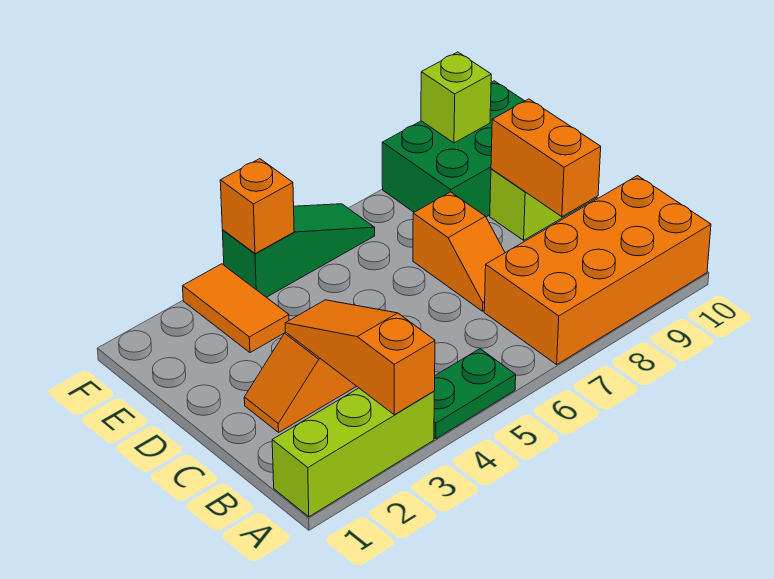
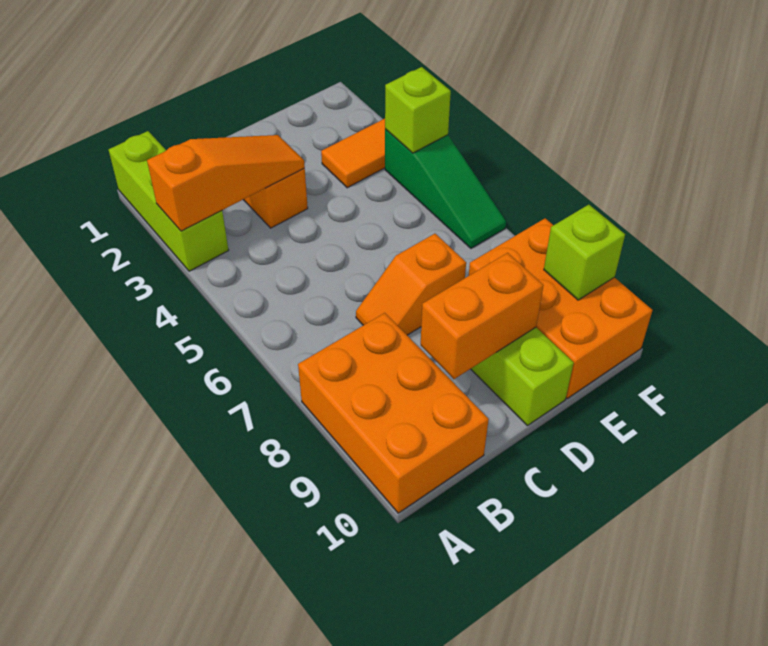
green 1x2 plate [434,349,516,439] -> none
orange 2x4 brick [484,176,711,364] -> orange 2x3 brick [298,313,489,513]
green 2x3 brick [382,81,524,217] -> orange 2x3 brick [469,218,653,398]
orange 1x1 brick [220,159,294,254] -> lime 1x1 brick [385,67,451,153]

